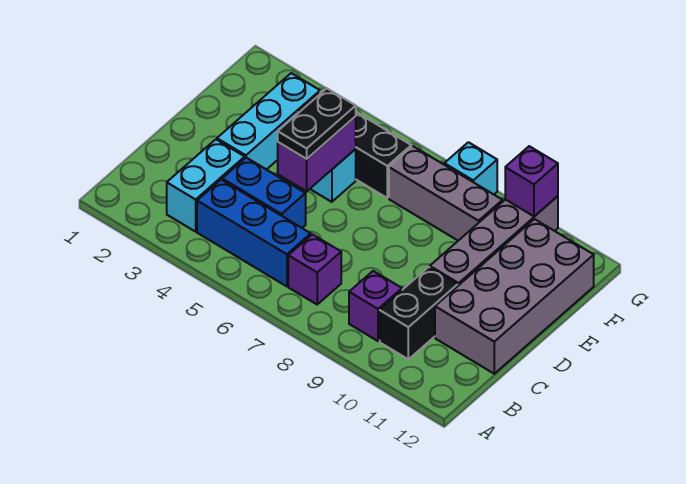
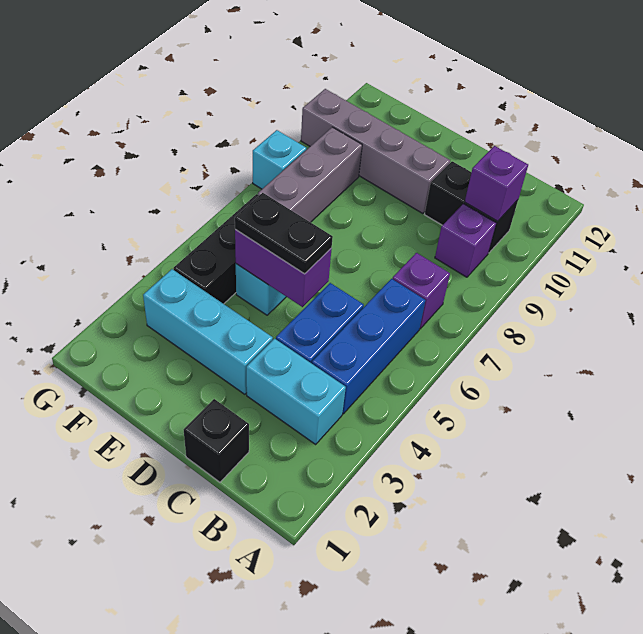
none -> black 1x1 brick [184,399,249,482]
grey 2x4 brick [435,219,594,374] -> none
purple 1x1 brick [505,146,558,216] -> purple 1x1 brick moved to [465,146,528,221]

